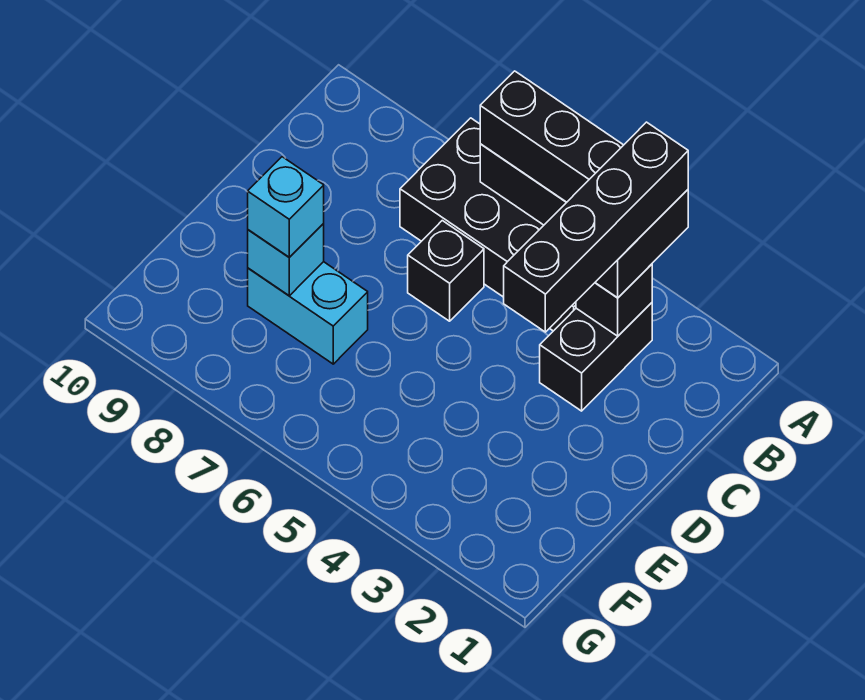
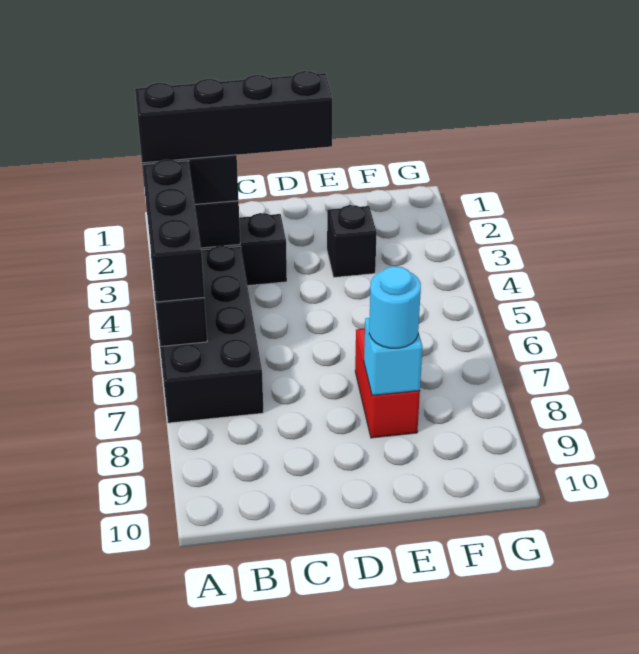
black 1x1 brick [408,221,484,321] -> black 1x1 brick moved to [327,205,377,277]
cyan 1x2 brick [248,262,368,364] -> red 1x2 brick [355,329,420,438]
cyan 1x1 brick [248,157,324,257] -> cyan 1x1 round brick [369,266,421,348]

